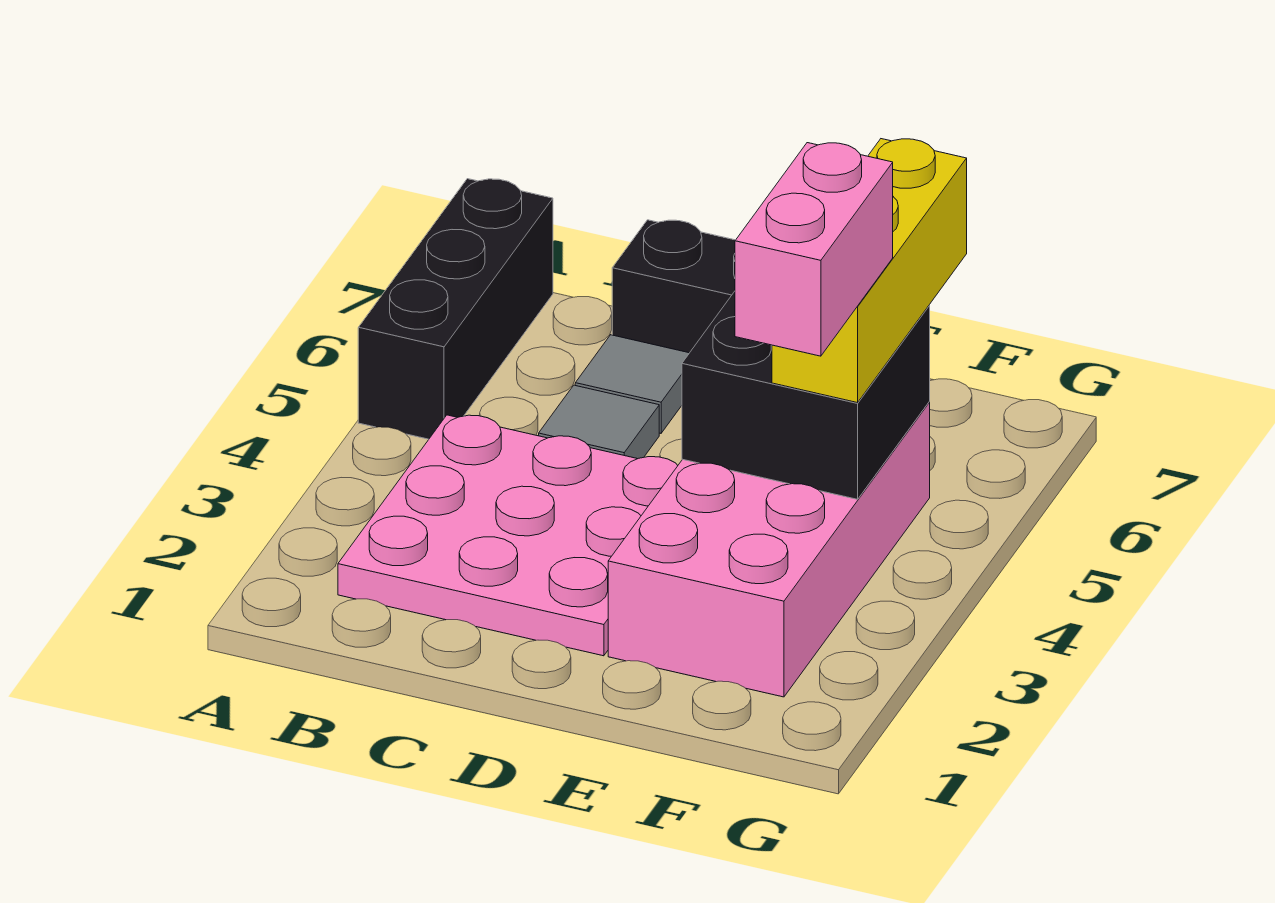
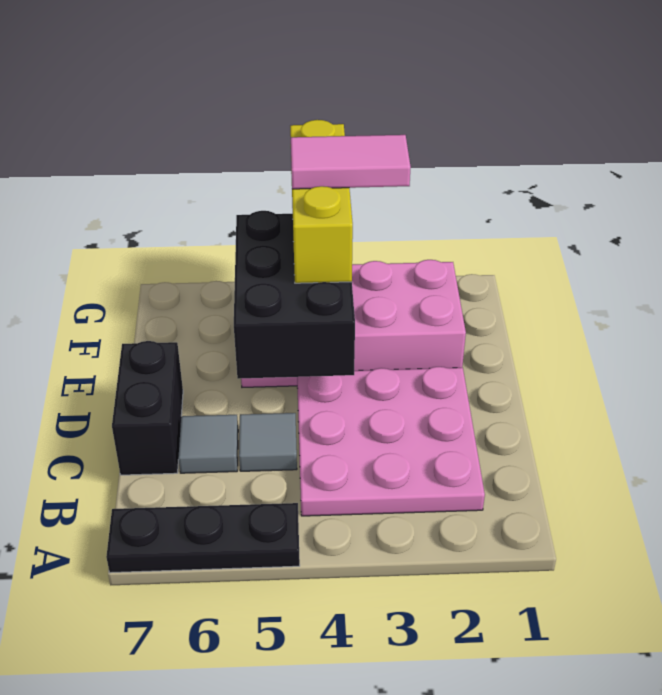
black 1x3 brick [358,179,553,439] -> black 1x3 plate [106,503,300,573]
black 2x2 brick [682,291,930,499] -> black 2x3 brick [234,211,355,379]
pink 1x2 brick [735,143,893,356] -> pink 1x2 tile [291,135,411,189]
yellow 1x3 brick [772,139,967,403] -> yellow 1x3 brick turned to [290,120,353,283]

